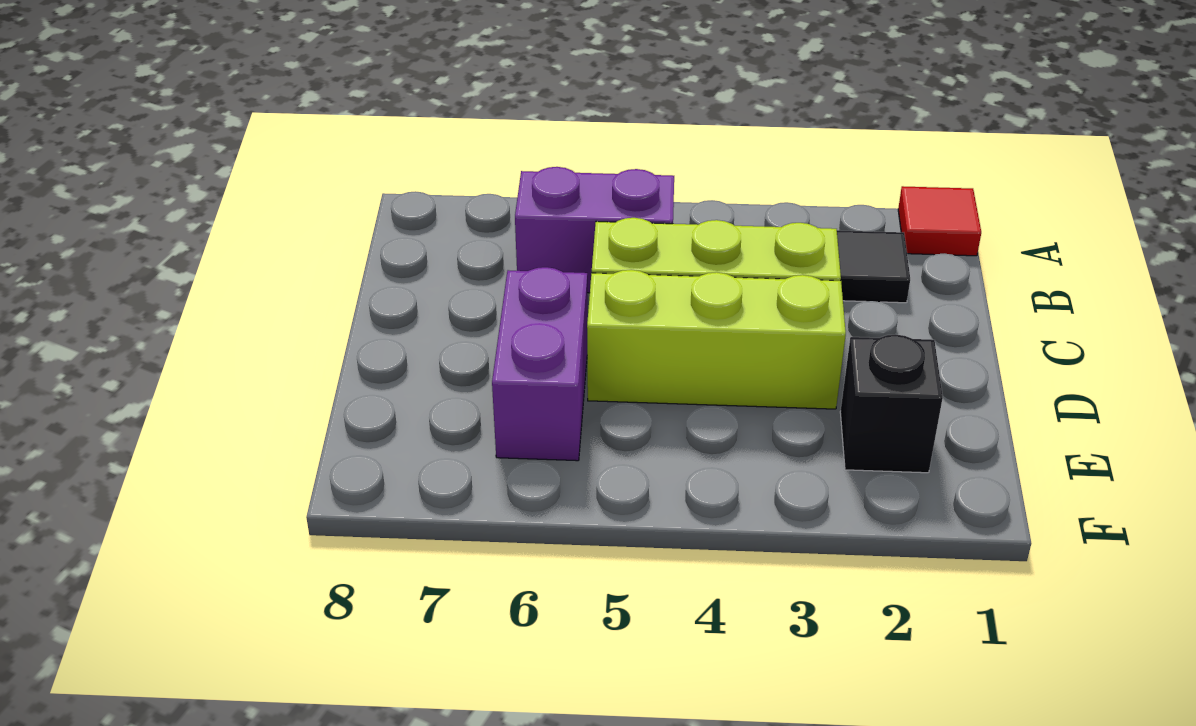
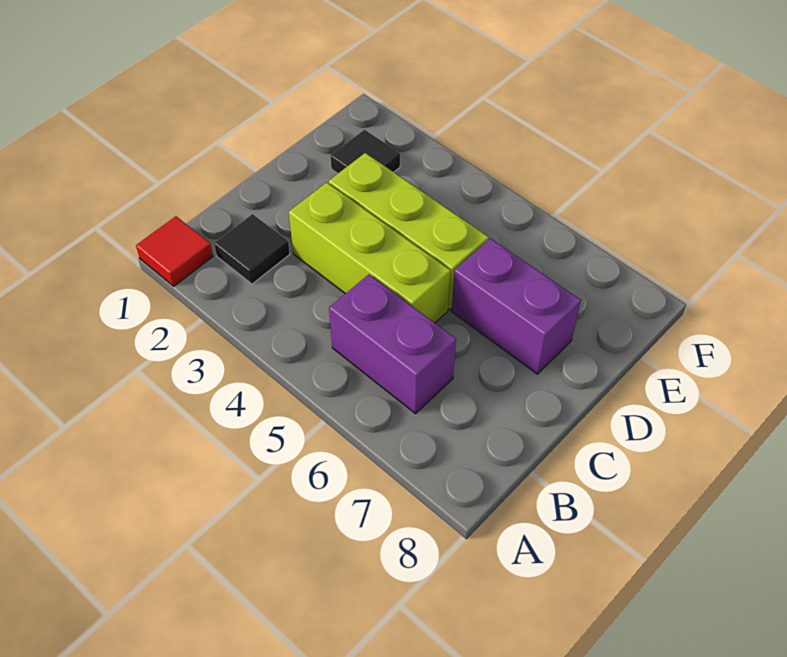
purple 1x2 brick [492,267,588,461] -> purple 1x2 brick turned to [452,239,581,374]
black 1x1 brick [840,334,943,473] -> black 1x1 tile [330,130,400,174]

